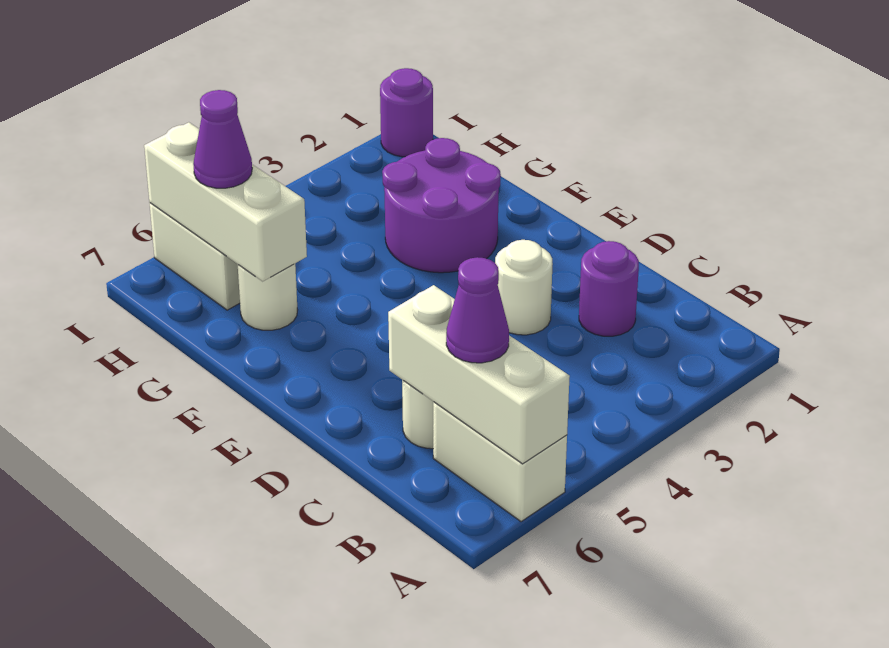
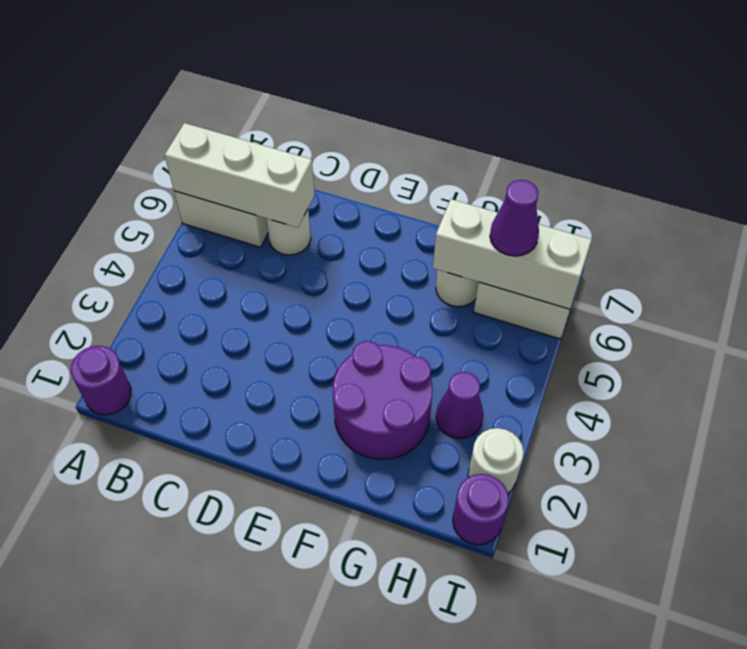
purple 1x1 cone [446,257,509,363] -> purple 1x1 cone moved to [436,372,483,439]
purple 1x1 round brick [579,241,639,336] -> purple 1x1 round brick moved to [71,346,131,415]
white 1x1 round brick [495,240,553,335] -> white 1x1 round brick moved to [468,428,524,493]

